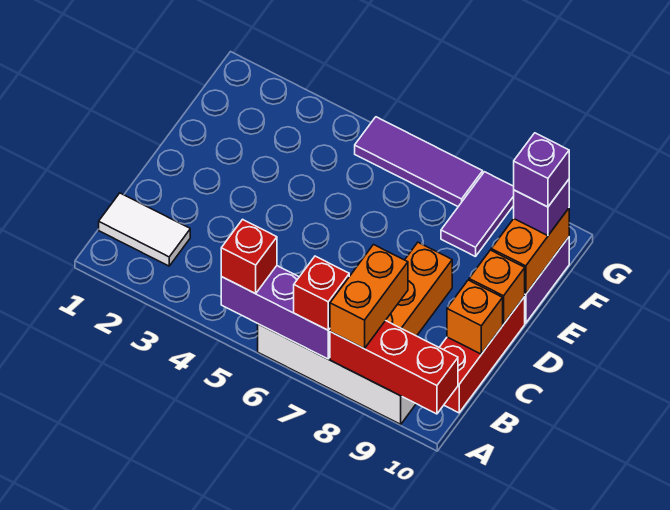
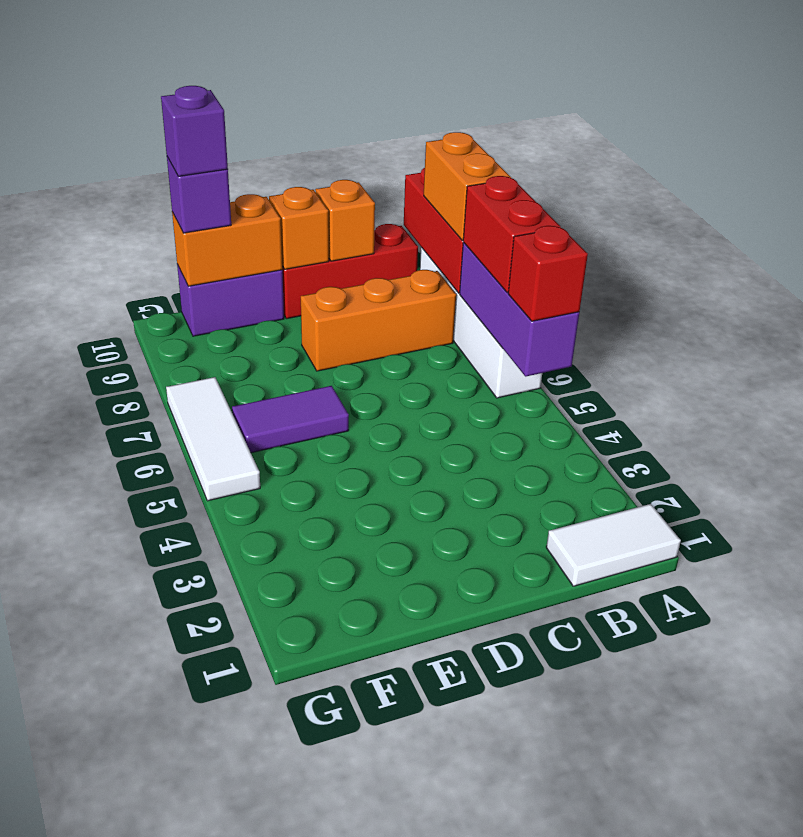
red 1x1 brick [294,256,349,330] -> red 1x2 brick [463,176,561,293]
orange 1x2 brick [330,245,408,349] -> orange 1x2 brick turned to [424,132,511,241]
white 1x2 tile [99,193,190,266] -> white 1x2 tile turned to [546,504,681,586]
purple 1x2 tile [441,172,514,257] -> purple 1x2 tile moved to [232,386,349,453]
purple 1x3 tile [355,117,483,207] -> white 1x3 tile [166,377,260,501]

